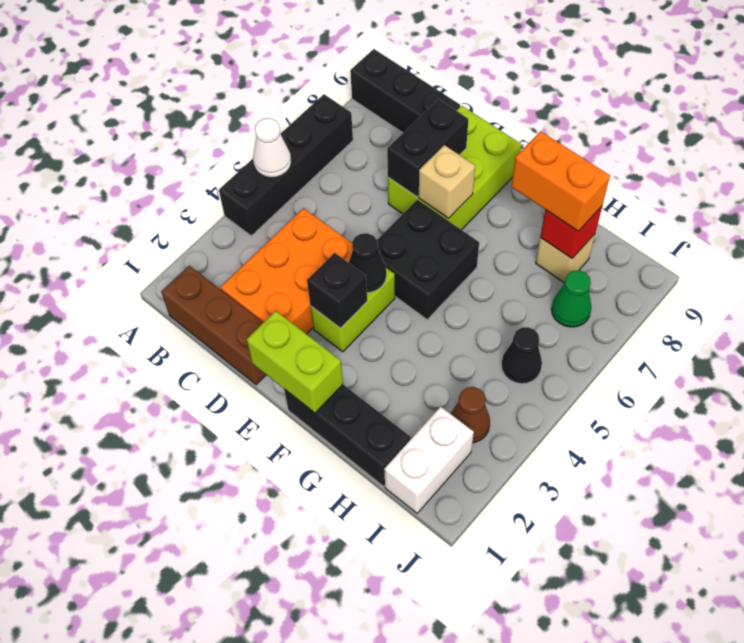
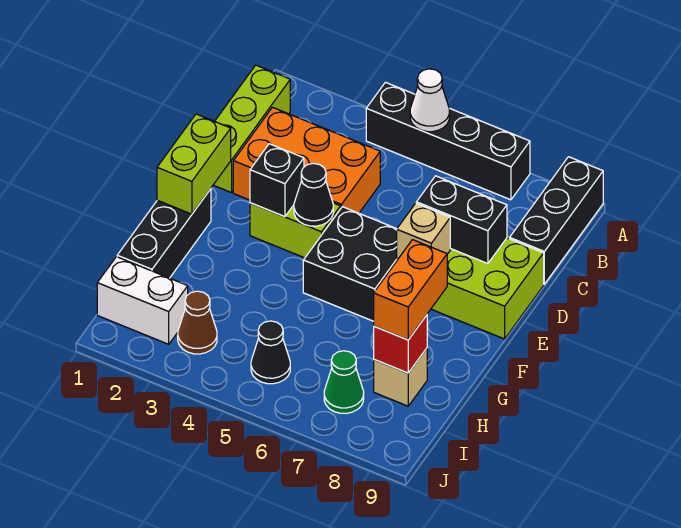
brown 1x3 brick [161,266,266,385] -> lime 1x3 brick [214,65,290,193]

